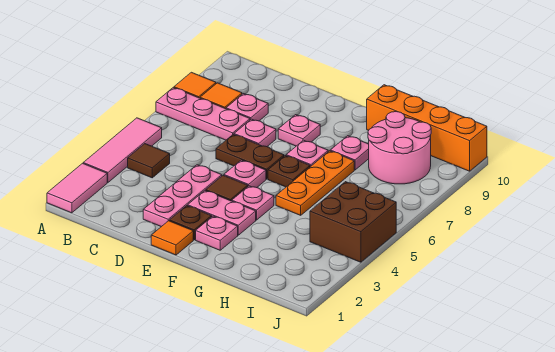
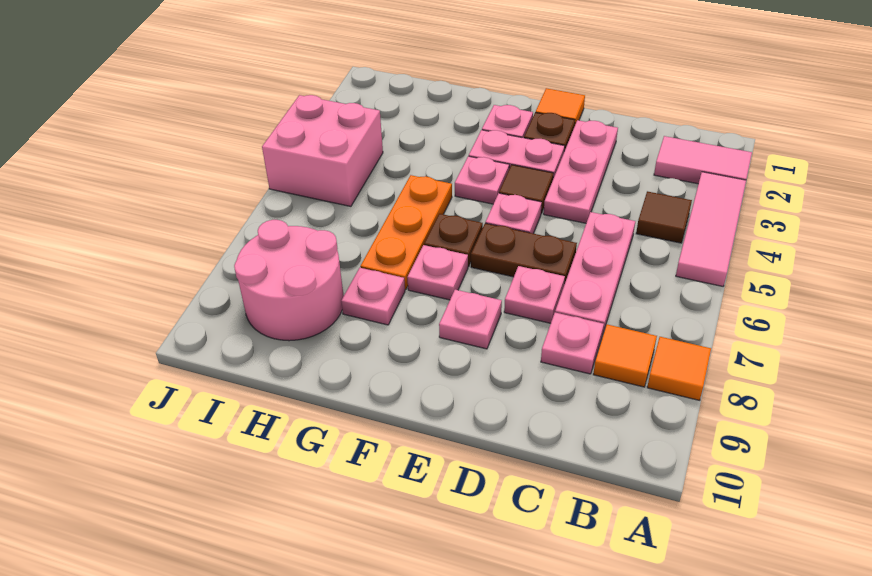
pink 1x2 tile [47,163,107,213] -> pink 1x2 tile turned to [654,136,752,184]
pink 1x3 plate [156,88,250,140] -> pink 1x3 plate turned to [555,212,635,333]
orange 1x4 brick [367,85,487,171] -> none
brown 2x2 brick [310,182,396,262] -> pink 2x2 brick [262,95,383,206]

